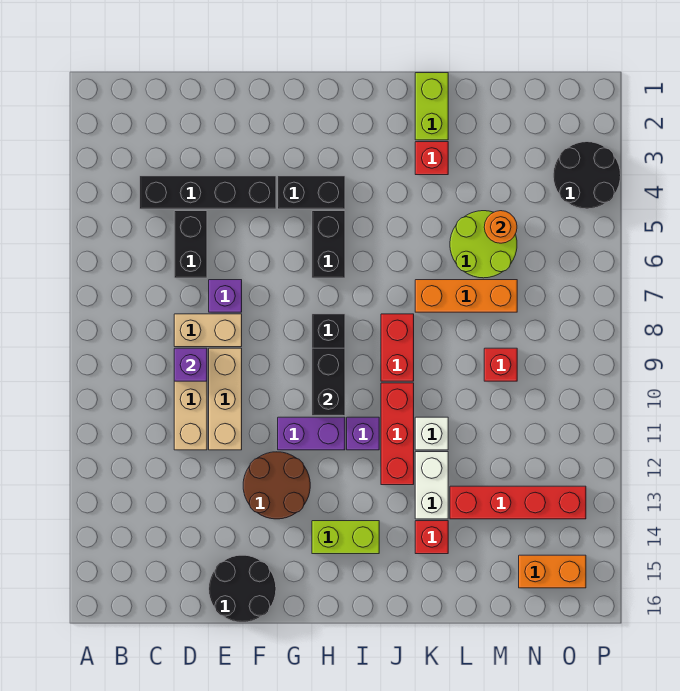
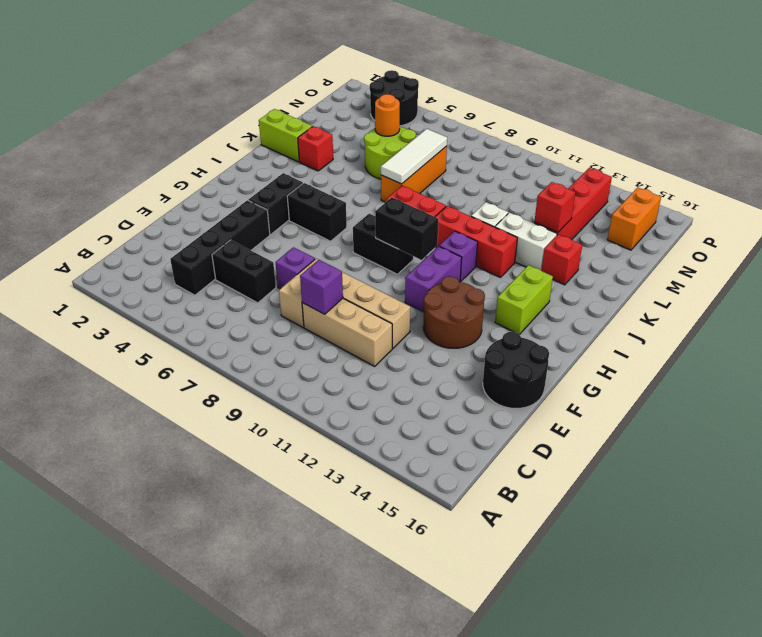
none -> white 1x3 tile [381,129,447,184]
red 1x1 brick [484,348,517,381] -> red 1x1 brick moved to [534,182,575,232]

